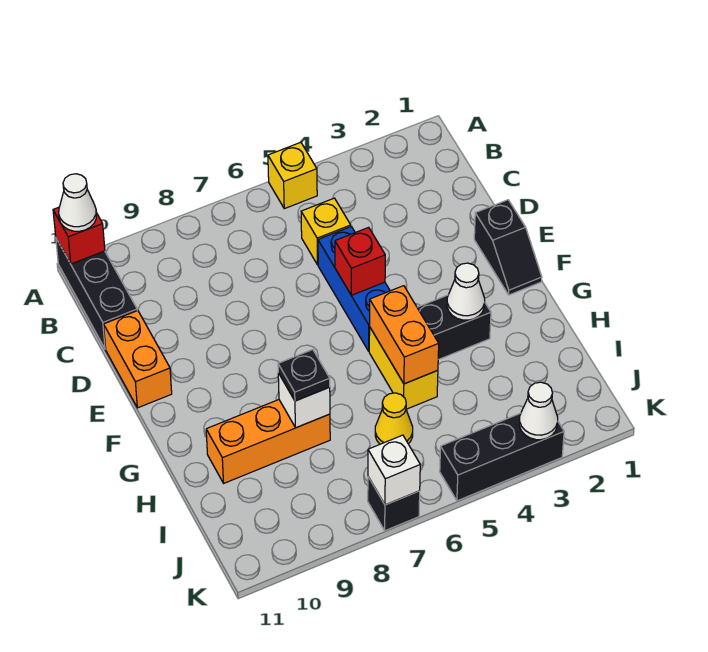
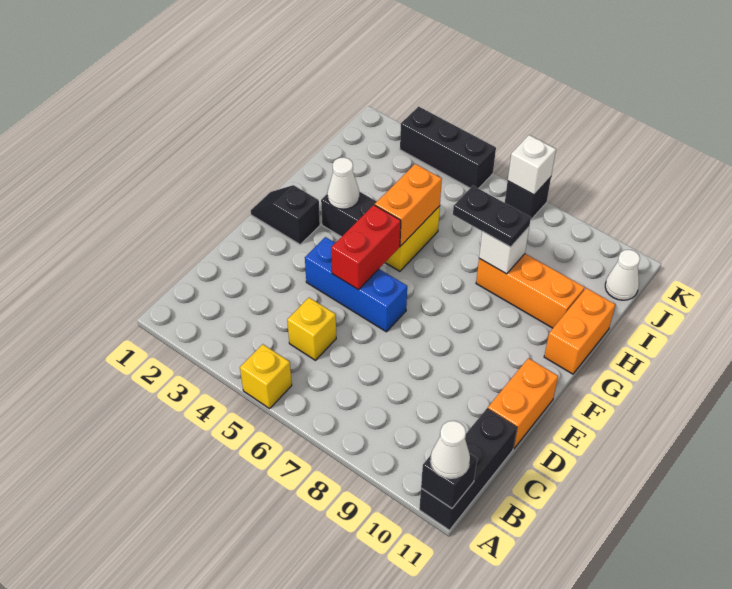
red 1x1 brick [53,207,105,264] -> black 1x1 brick [421,453,477,508]
blue 1x3 brick [318,227,390,351] -> blue 1x3 brick turned to [305,237,407,332]
black 1x2 slope [474,200,542,295] -> black 1x2 slope turned to [251,185,320,244]
red 1x1 brick [335,227,385,295] -> red 1x2 brick [331,205,401,290]
none -> orange 1x2 brick [544,288,615,374]
black 1x1 plate [278,350,330,401] -> black 1x2 plate [453,186,531,247]
yellow 1x1 cone [375,393,413,444] -> none
white 1x1 cone [519,382,558,440] -> white 1x1 cone moved to [605,250,640,300]

